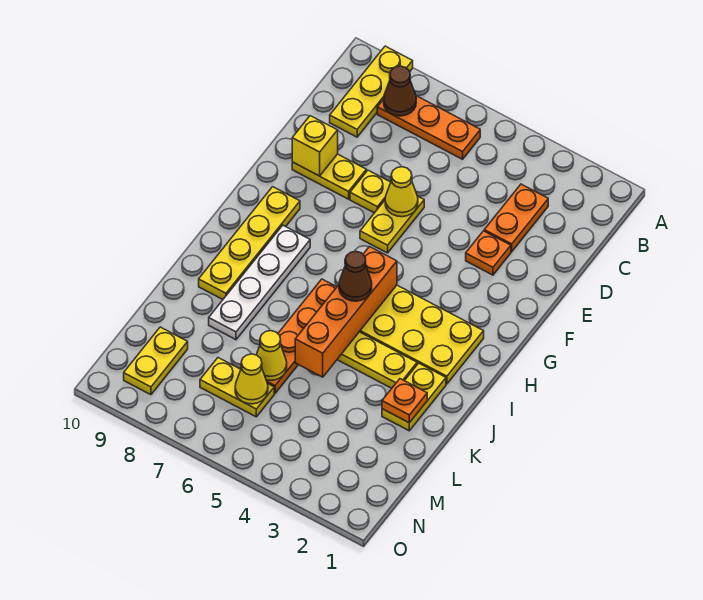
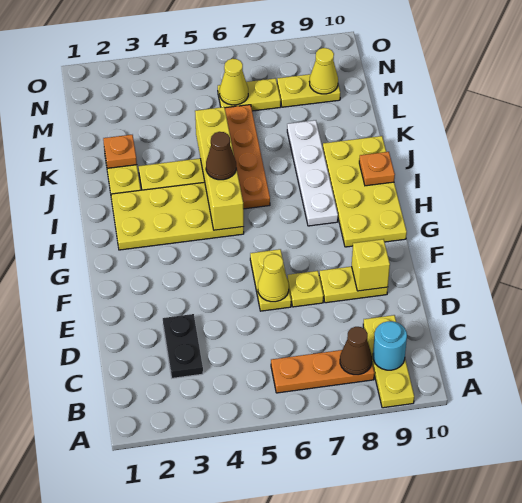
none -> cyan 1x1 round brick [373,321,407,370]
orange 1x2 plate [484,184,548,252] -> black 1x2 plate [163,314,203,378]
orange 1x1 plate [466,231,511,275] -> orange 1x1 plate moved to [359,152,395,186]
yellow 1x4 plate [199,187,300,299] -> yellow 2x4 plate [323,136,407,247]
orange 1x4 brick [295,247,397,377] -> yellow 1x4 brick [195,107,244,230]
yellow 1x1 cone [256,331,287,380] -> yellow 1x1 cone moved to [309,48,338,94]
yellow 1x2 plate [124,327,188,395] -> yellow 1x2 plate turned to [277,74,340,107]

